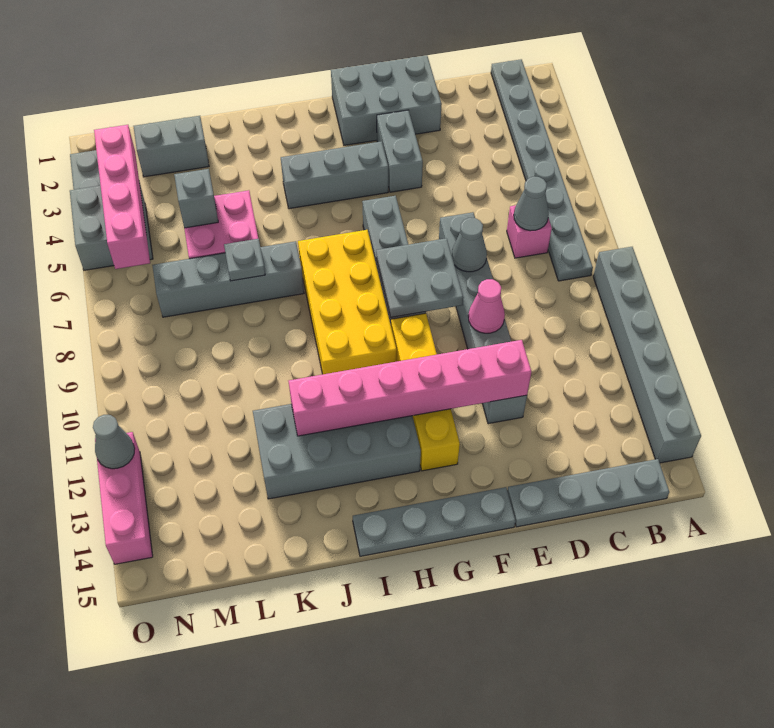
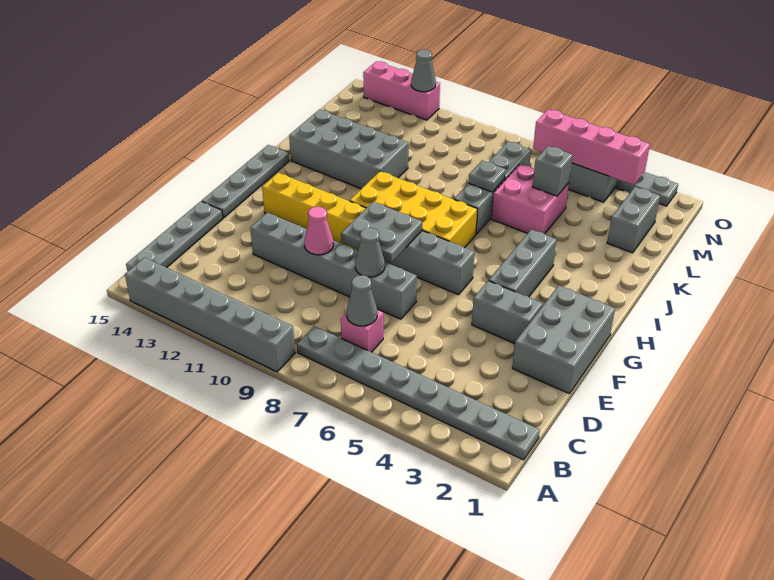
pink 1x6 brick [289,340,531,436] -> none
grey 2x4 brick [253,404,421,499] -> grey 2x4 brick turned to [289,109,408,189]

